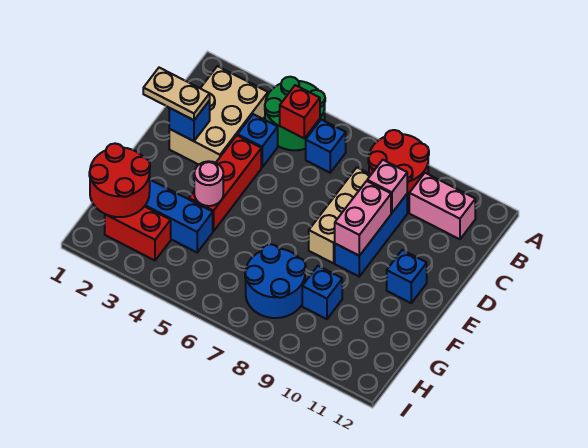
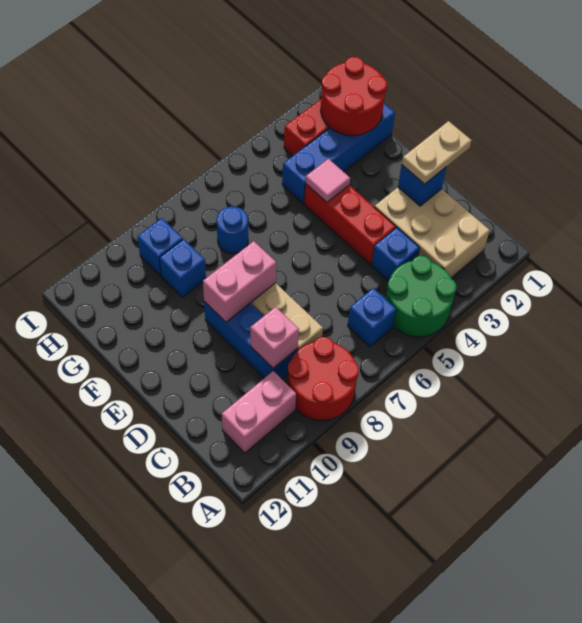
red 1x1 brick [280,85,320,138] -> none
pink 1x2 brick [335,181,391,256] -> pink 1x2 brick turned to [203,241,276,322]
blue 1x1 brick [387,250,427,303] -> blue 1x1 brick moved to [137,218,183,276]
pink 1x1 round brick [194,161,223,206] -> pink 1x1 tile [305,159,350,202]
blue 2x2 round brick [245,244,306,318] -> blue 1x1 round brick [217,207,248,254]

